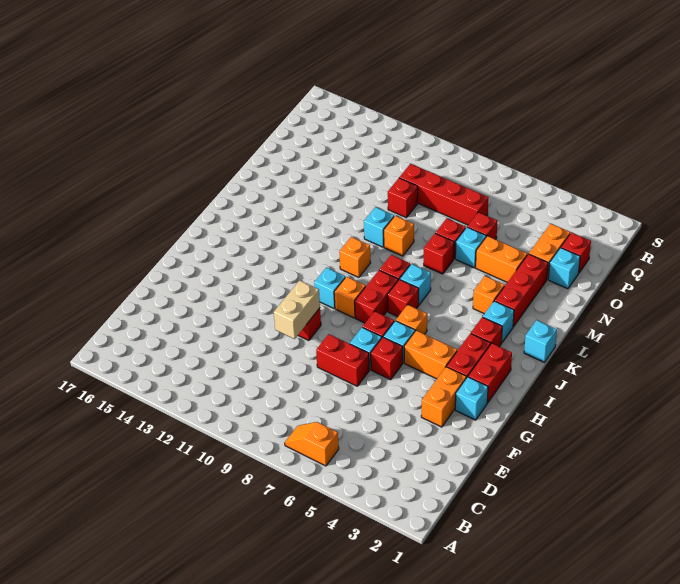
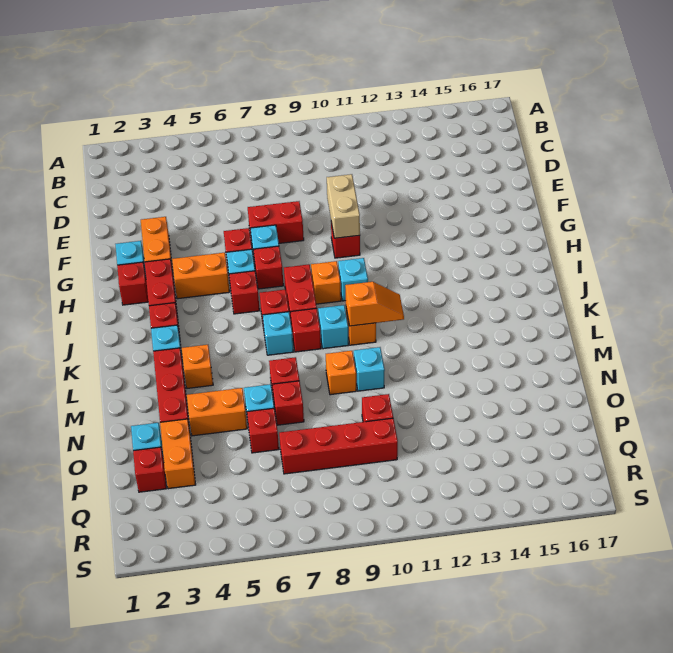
orange 1x2 slope [285,422,339,466] -> orange 1x2 slope moved to [345,282,404,326]
red 1x2 brick [468,343,512,403] -> red 1x1 brick [117,262,148,305]
orange 1x1 brick [396,305,427,334] -> red 1x1 brick [229,271,260,314]
cyan 1x1 brick [524,320,557,362] -> cyan 1x1 brick moved to [318,305,349,349]

